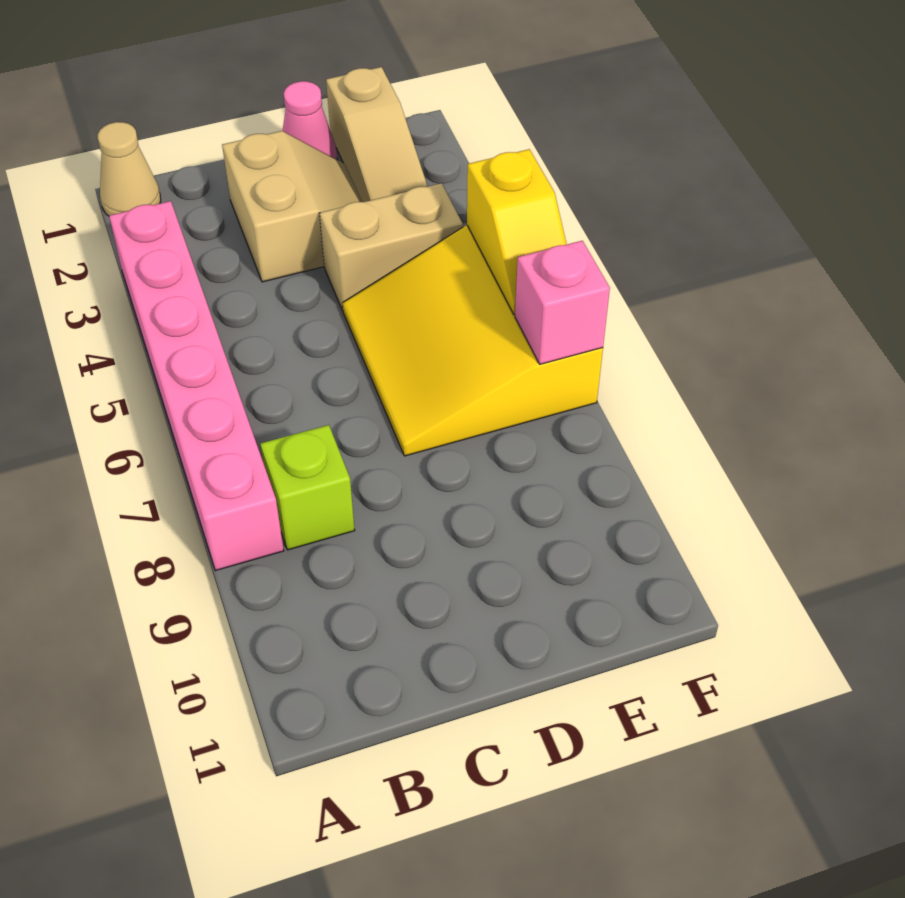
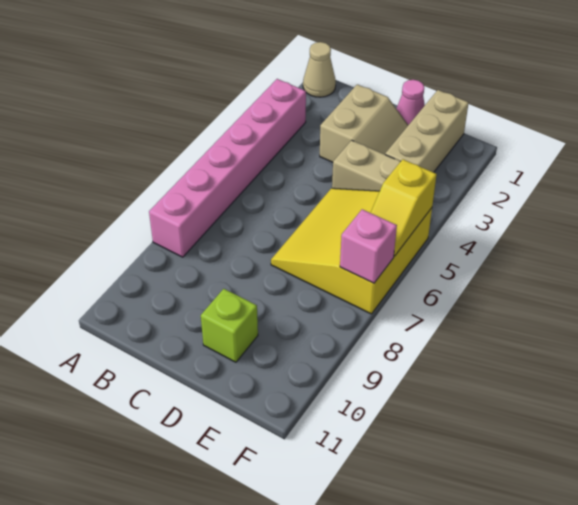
lime 1x1 brick [261,425,355,550] -> lime 1x1 brick moved to [201,289,258,362]
tan 1x3 slope [326,67,428,202] -> tan 1x3 brick [385,90,469,172]

